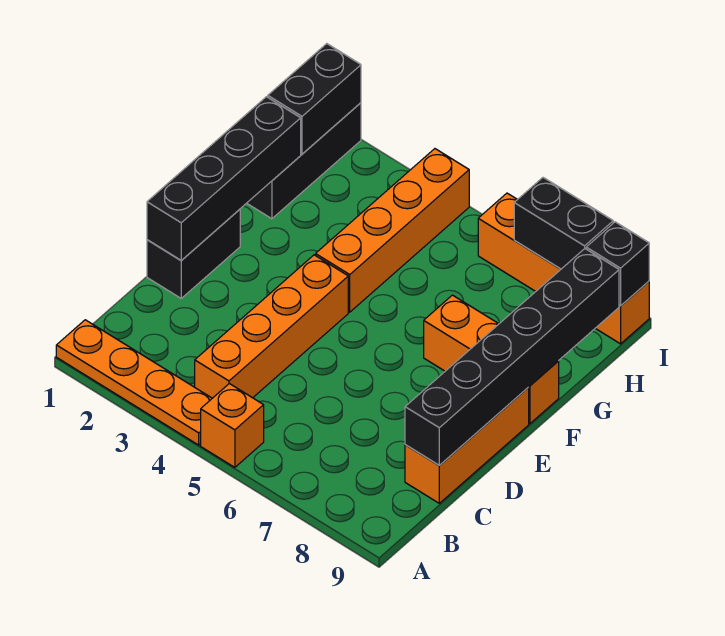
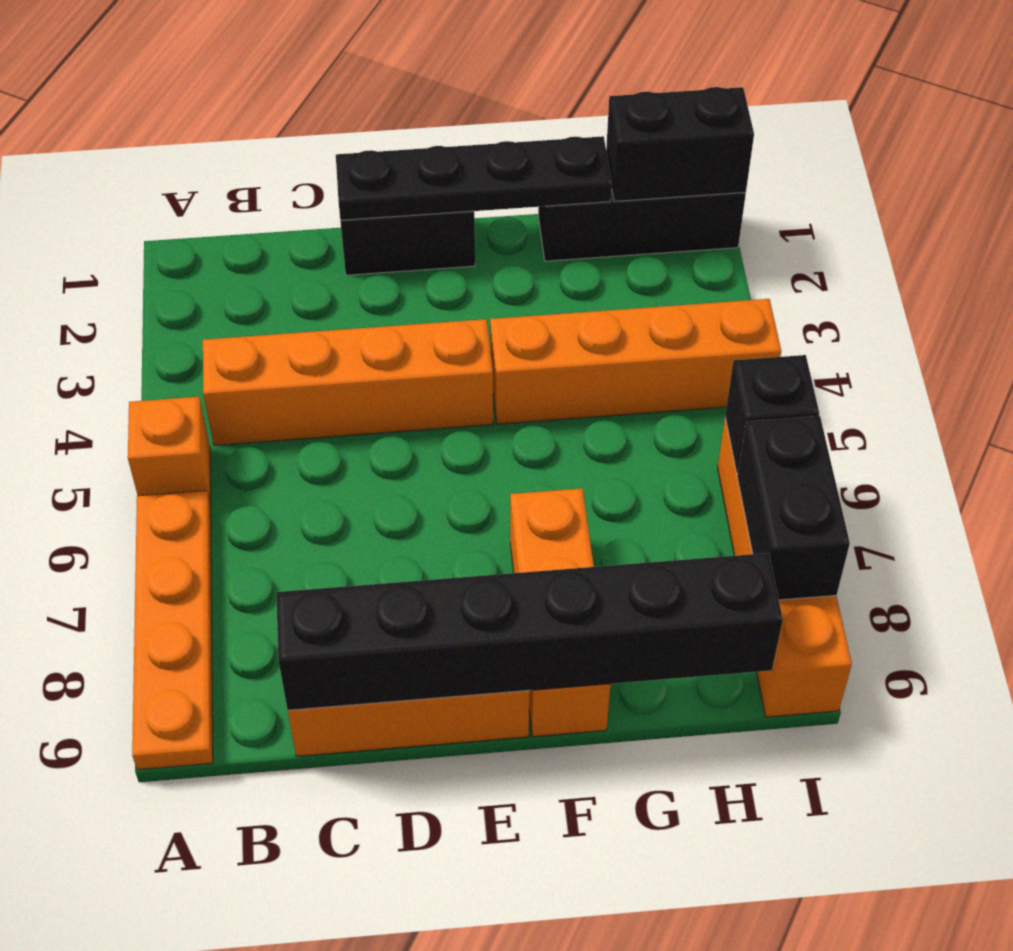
orange 1x4 plate [56,320,212,445] -> orange 1x4 plate moved to [132,491,213,770]
black 1x4 brick [147,97,301,260] -> black 1x4 plate [336,136,612,220]
black 1x1 brick [586,222,649,306] -> black 1x1 brick moved to [725,355,819,473]

